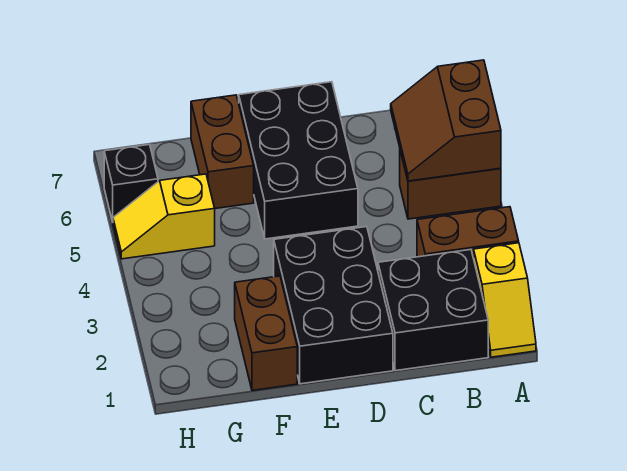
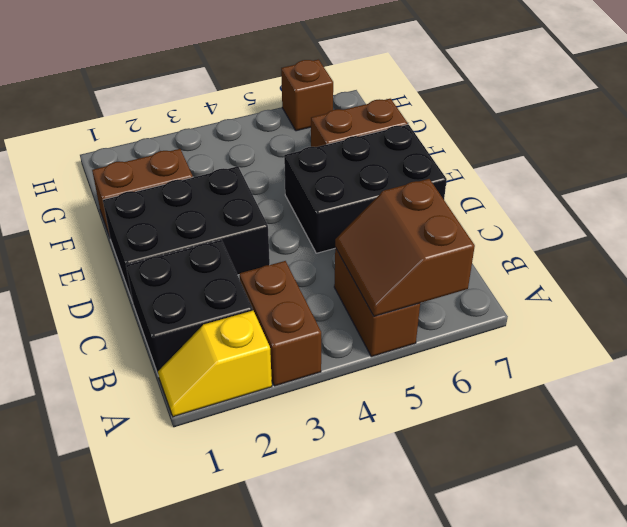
brown 2x2 slope [391,60,501,181] -> brown 2x2 slope turned to [335,179,475,316]
yellow 1x2 slope [113,174,215,259] -> none
black 1x1 brick [104,145,158,222] -> brown 1x1 brick [281,60,333,131]

